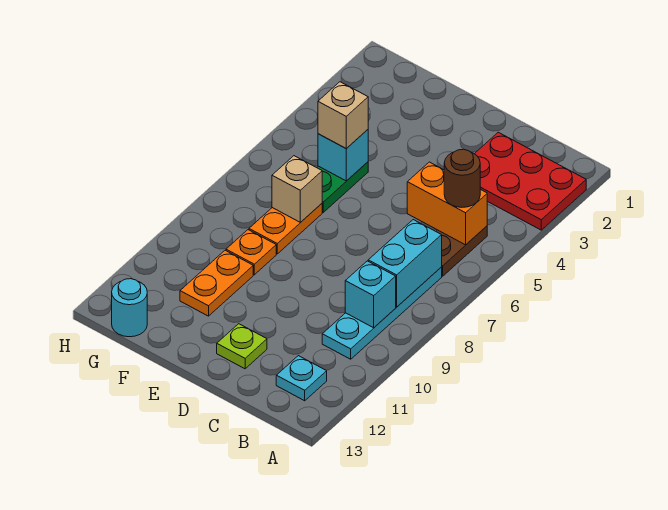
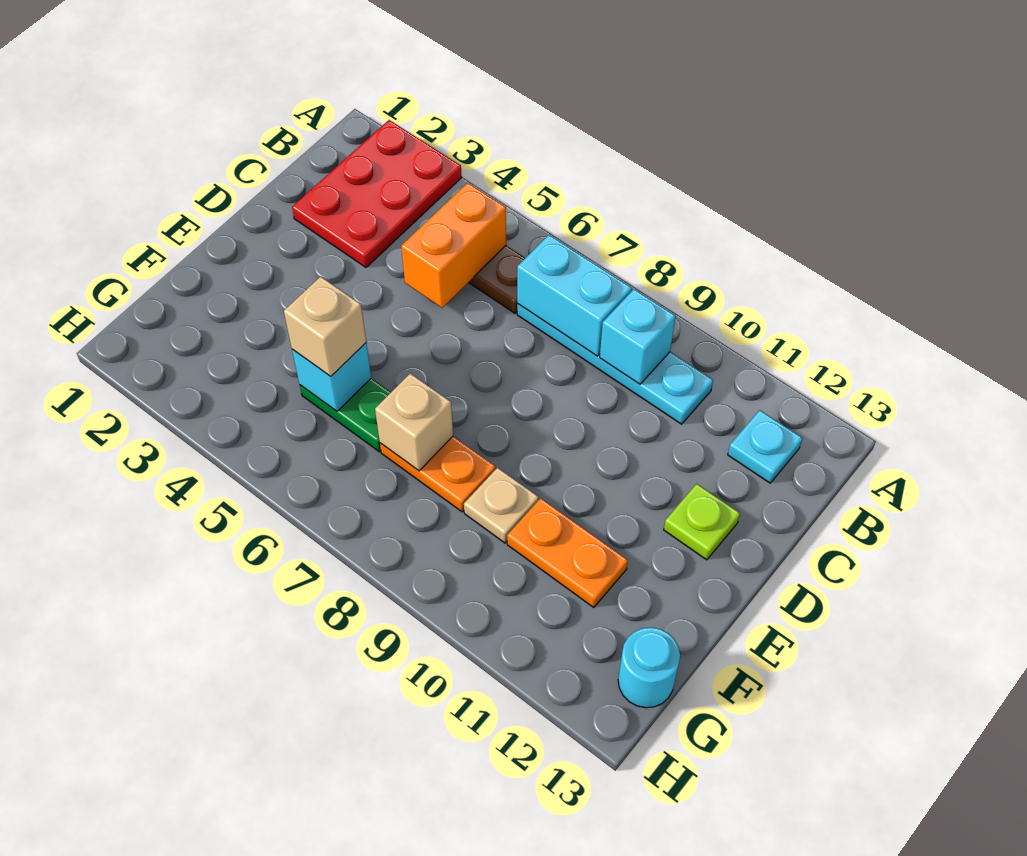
brown 1x1 round brick [444,149,480,207] -> none
orange 1x1 plate [226,230,276,275] -> tan 1x1 plate [464,468,539,543]

